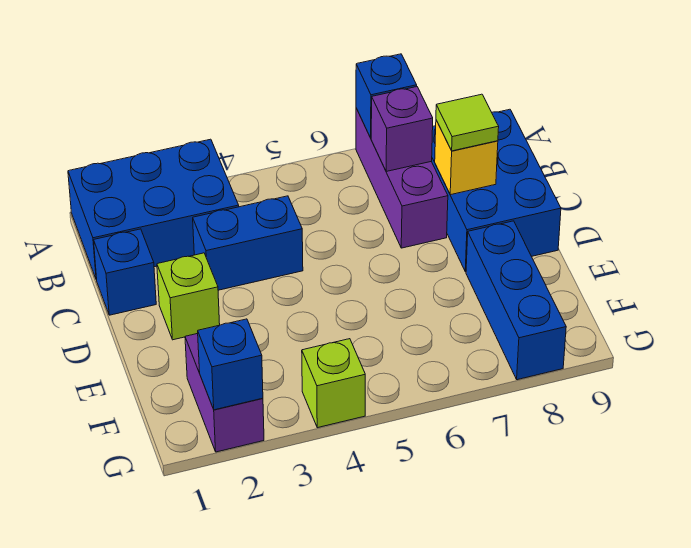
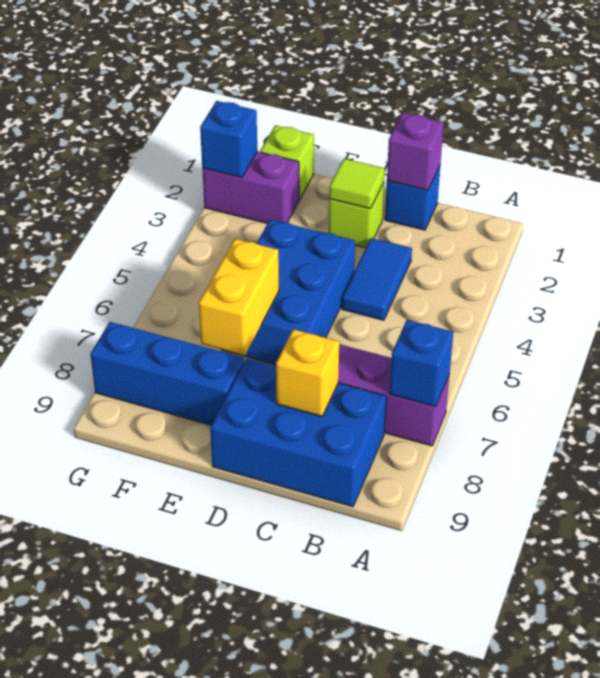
blue 2x3 brick [68,139,239,280] -> blue 2x3 brick moved to [221,219,355,365]
purple 1x1 brick [371,87,433,171] -> purple 1x1 brick moved to [387,113,444,190]
blue 1x2 brick [193,196,303,290] -> blue 1x2 tile [342,238,412,320]
lime 1x1 tile [436,94,499,151] -> lime 1x1 tile moved to [329,159,385,209]
none -> yellow 1x2 brick [199,239,279,355]
lime 1x1 brick [302,339,365,428] -> lime 1x1 brick moved to [260,125,314,200]

